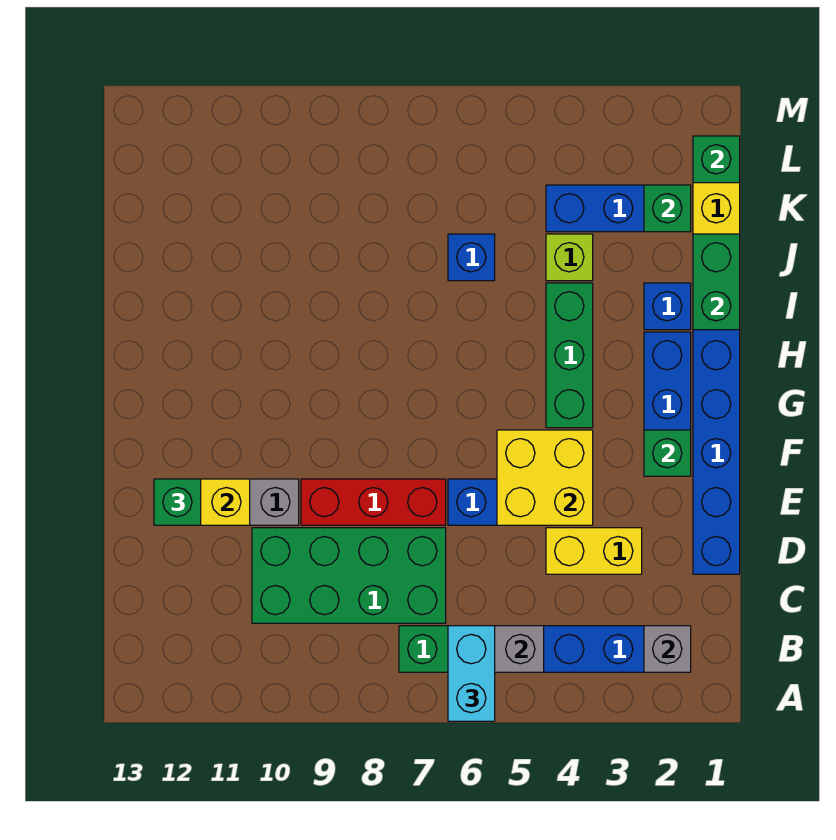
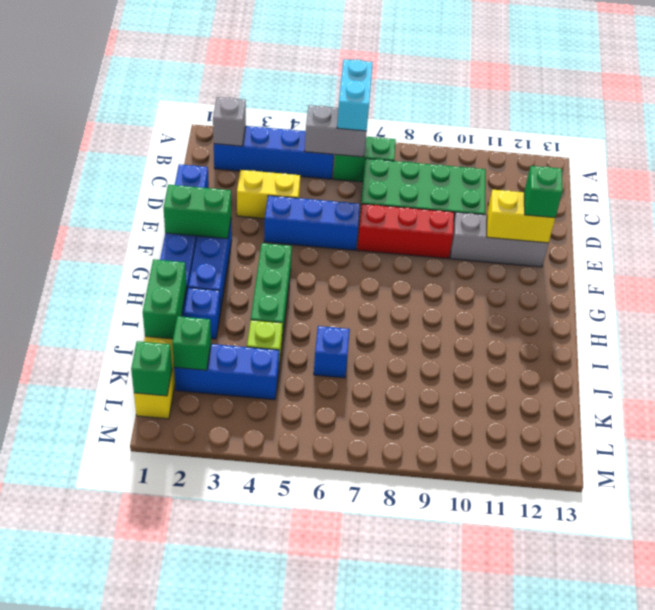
yellow 2x2 brick [497,430,593,525] -> none
green 1x1 brick [644,430,691,476] -> green 1x2 brick [164,185,231,239]

